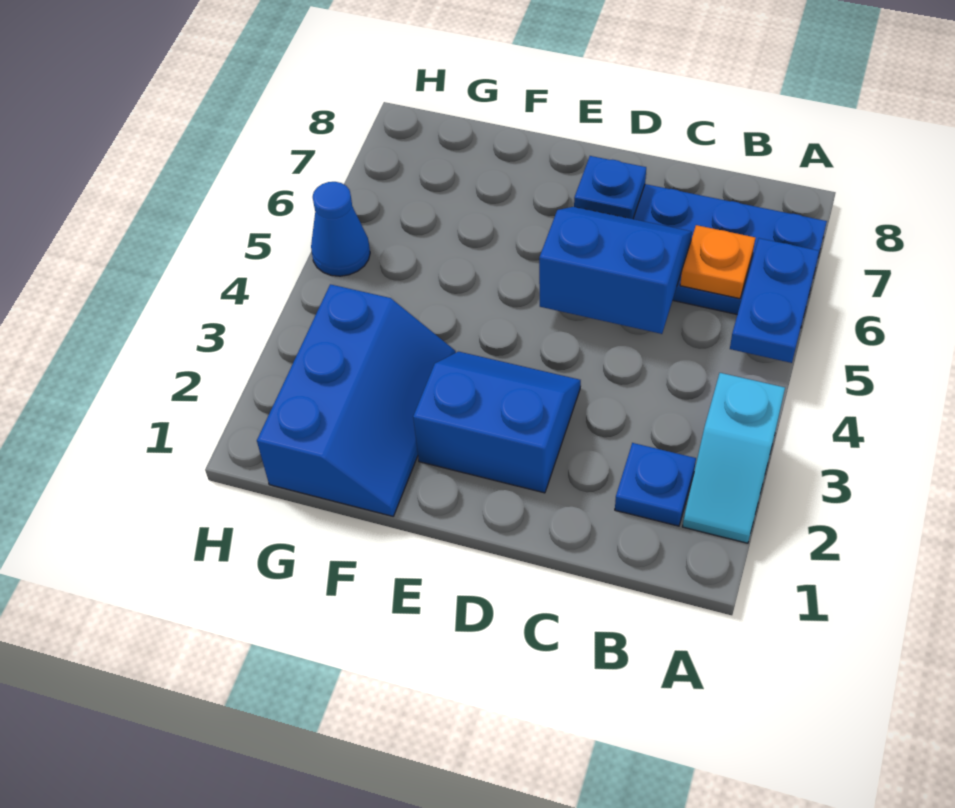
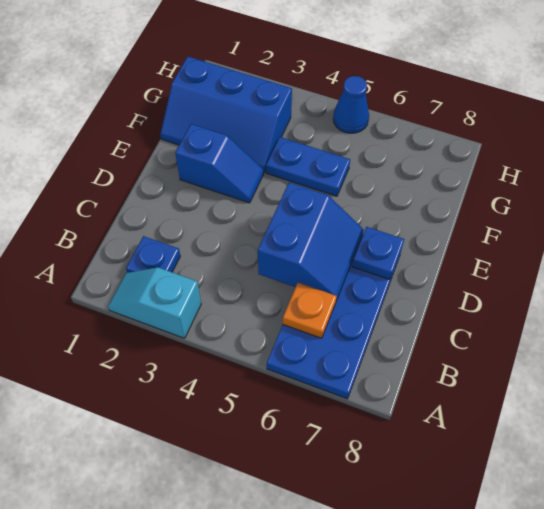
blue 1x2 plate [730,238,819,363] -> blue 1x2 plate moved to [266,137,350,196]
blue 2x2 slope [413,352,581,493] -> blue 1x2 slope [175,124,264,203]

